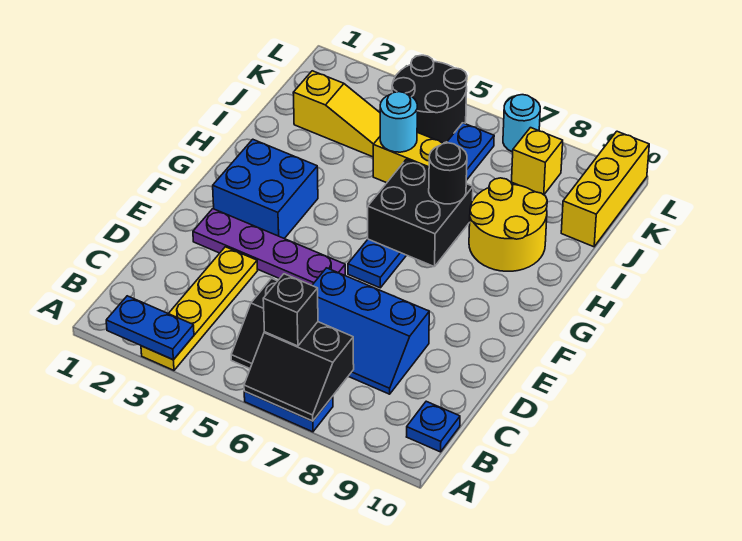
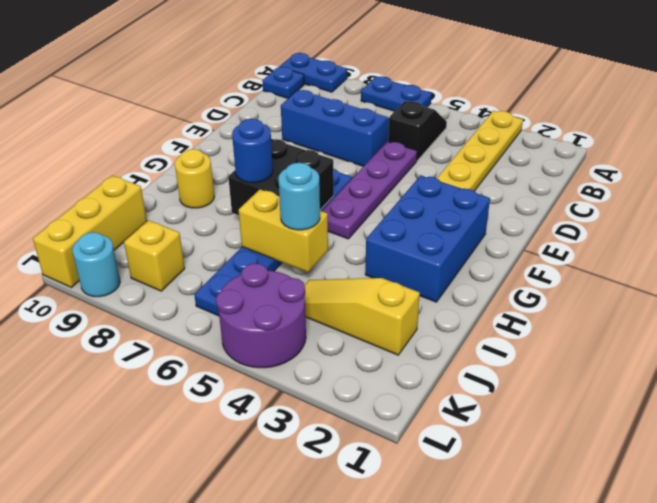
blue 1x2 plate [106,296,194,360] -> blue 1x2 plate moved to [280,53,347,92]
black 2x2 slope [244,322,354,421] -> none
black 1x1 brick [263,274,318,346] -> none
purple 1x4 plate [193,209,345,285] -> purple 1x4 plate turned to [322,141,417,239]
blue 2x2 brick [213,139,318,239] -> blue 2x3 brick [365,175,490,302]
black 1x1 round brick [429,143,467,204] -> blue 1x1 round brick [232,119,273,183]
yellow 2x2 round brick [469,178,547,271] -> yellow 1x1 round brick [175,149,214,208]
black 2x2 round brick [392,55,467,143] -> purple 2x2 round brick [216,263,306,368]
cyan 1x1 round brick [503,95,540,152] -> cyan 1x1 round brick moved to [72,232,120,297]

